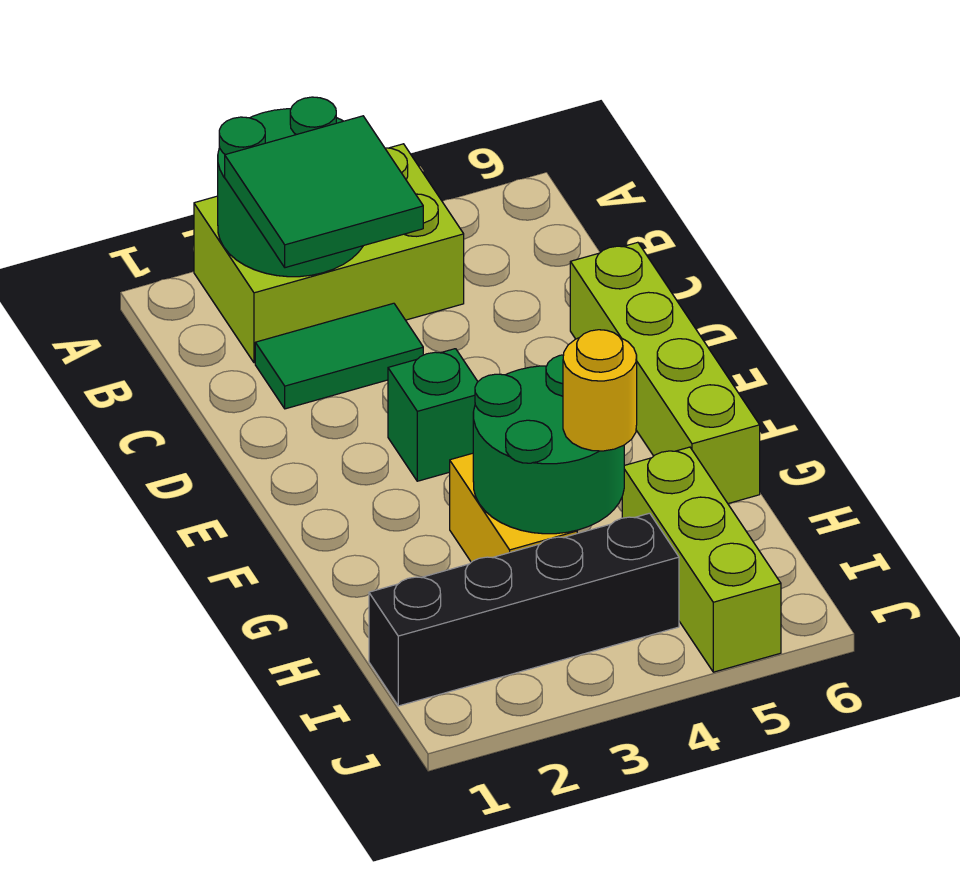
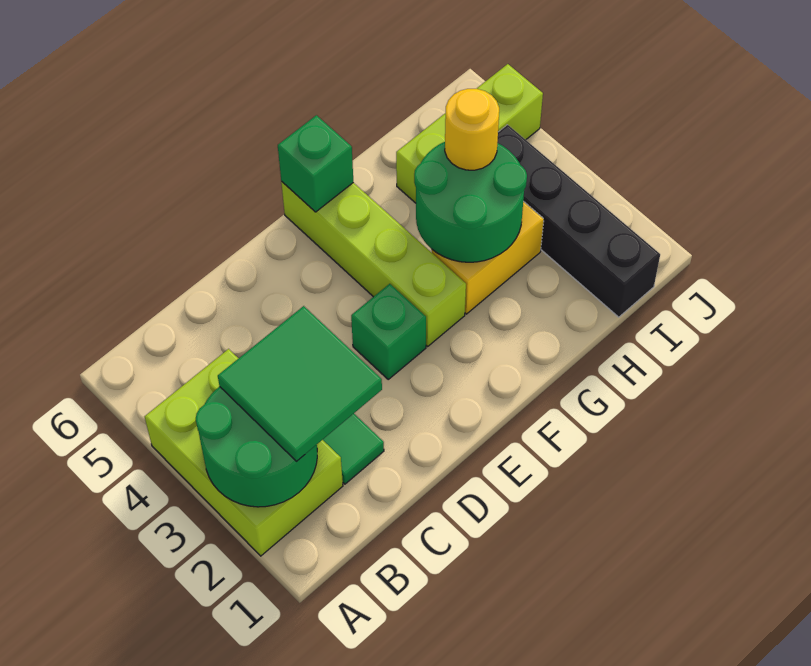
lime 1x4 brick [570,242,760,504] -> lime 1x4 brick turned to [281,181,466,346]
none -> green 1x1 brick [278,115,353,212]

